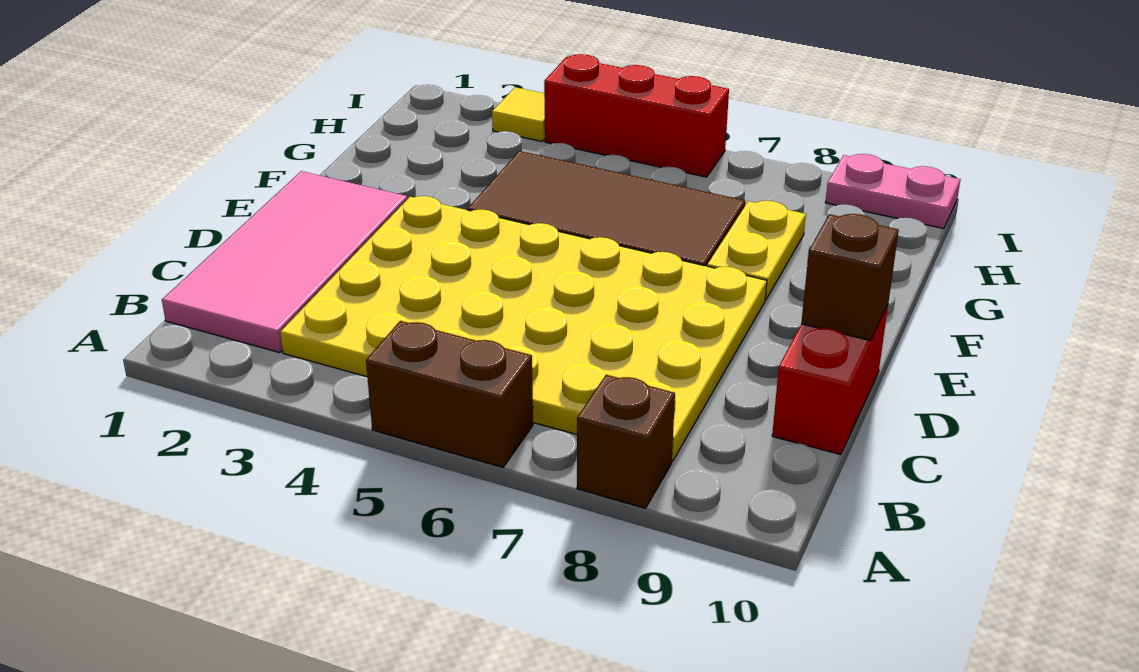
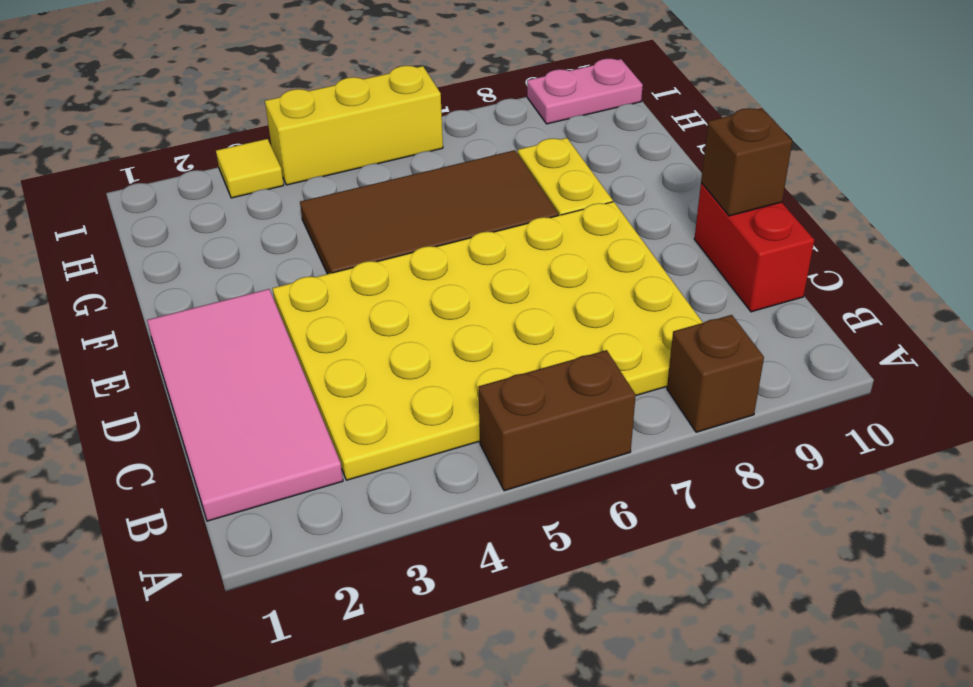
red 1x3 brick [544,54,729,177] -> yellow 1x3 brick [265,66,443,185]

